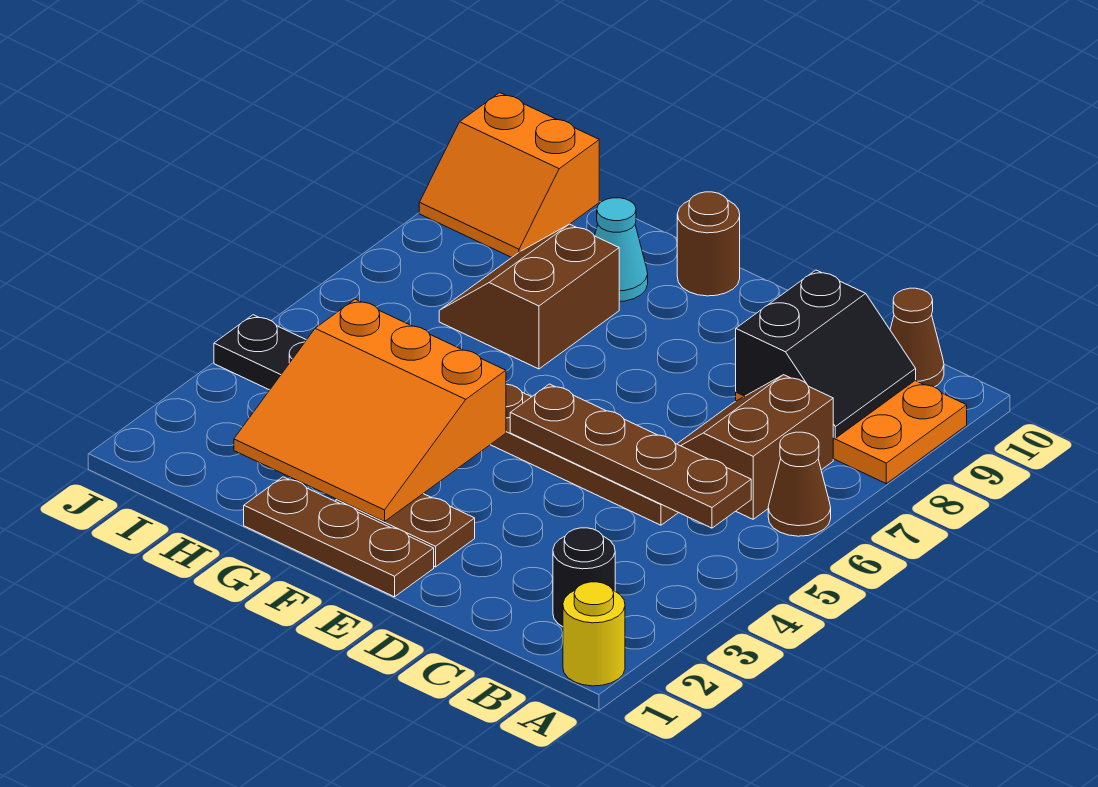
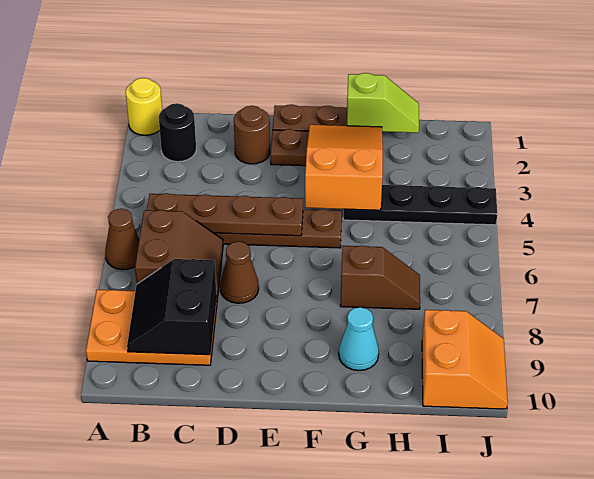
brown 1x1 cone [890,288,944,387] -> brown 1x1 cone moved to [220,242,259,303]
orange 3x3 slope [234,299,506,522] -> orange 2x3 slope [305,125,383,210]
brown 1x1 round brick [677,192,740,296] -> brown 1x1 round brick moved to [234,106,270,164]
none -> lime 1x2 slope [347,73,419,133]
brown 2x2 slope [439,224,619,369] -> brown 1x2 slope [340,246,420,309]
orange 2x2 slope [419,93,599,257] -> orange 2x2 slope turned to [422,310,508,409]

